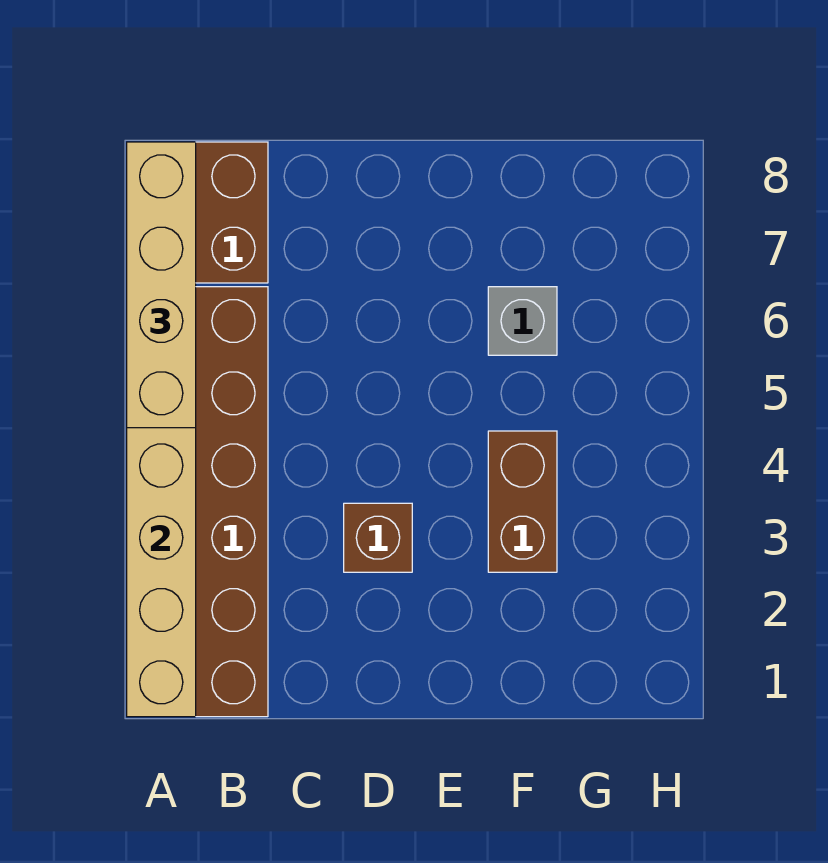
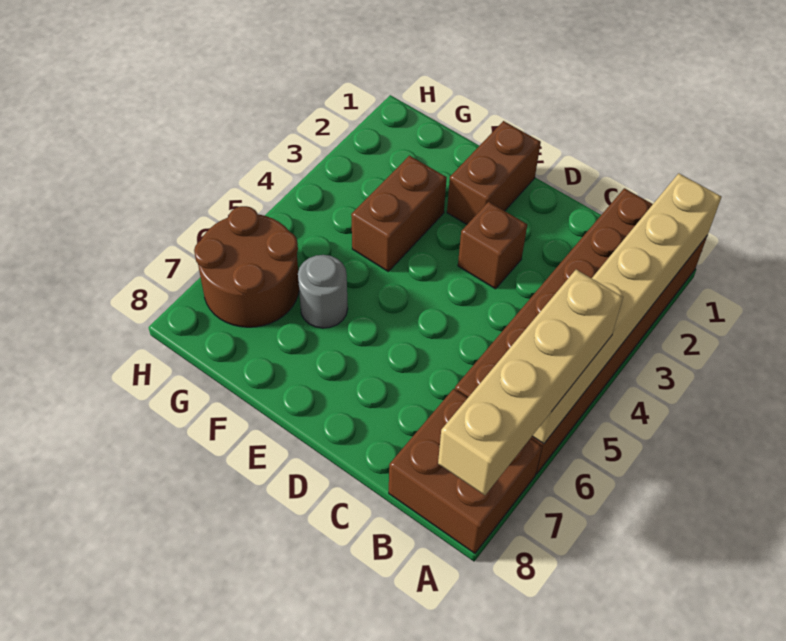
none -> brown 1x2 brick [447,121,541,224]
grey 1x1 brick [488,287,557,355] -> grey 1x1 round brick [298,255,348,328]
none -> brown 2x2 round brick [194,206,299,327]

